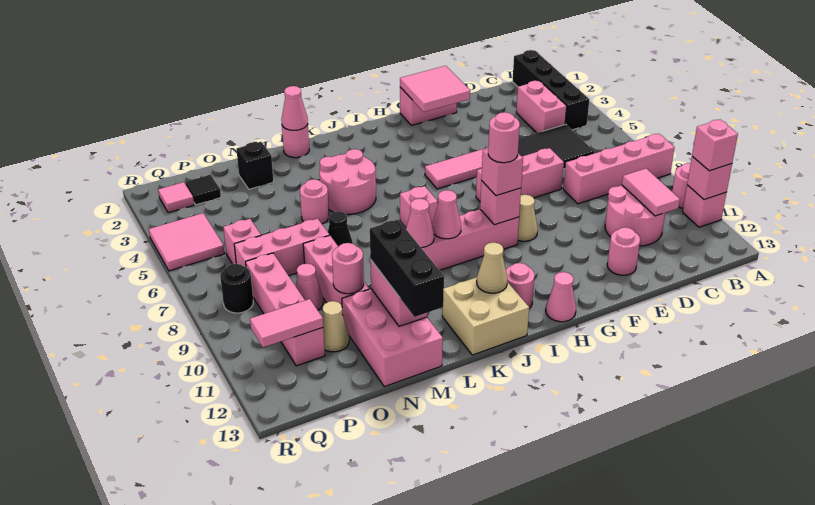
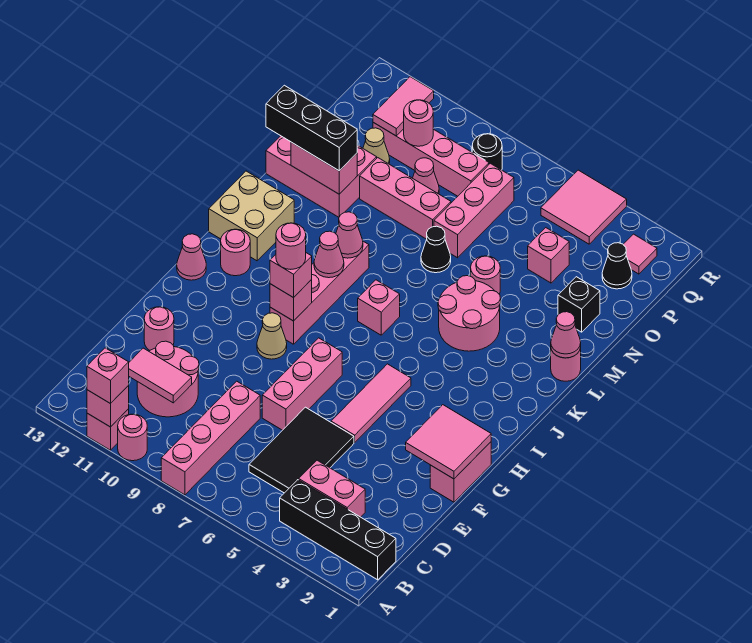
tan 1x1 cone [477,242,507,293] -> none
pink 1x1 round brick [332,243,364,294] -> pink 1x1 round brick moved to [404,100,433,146]
black 1x1 tile [185,175,221,205] -> black 1x1 cone [602,243,632,289]
pink 1x1 brick [223,219,261,264] -> pink 1x1 brick moved to [528,228,569,283]

